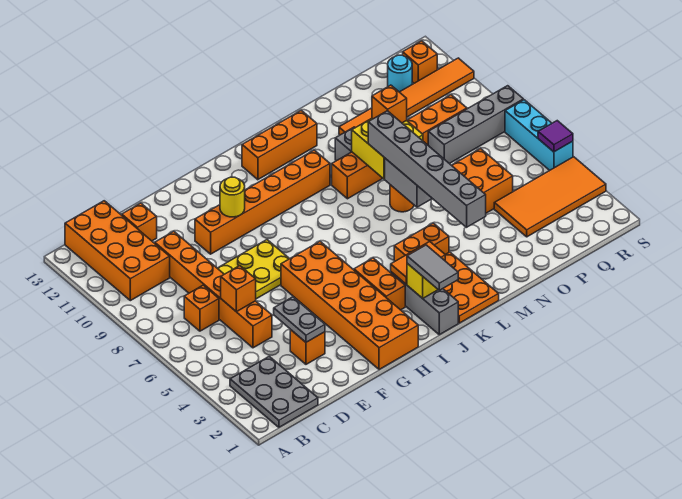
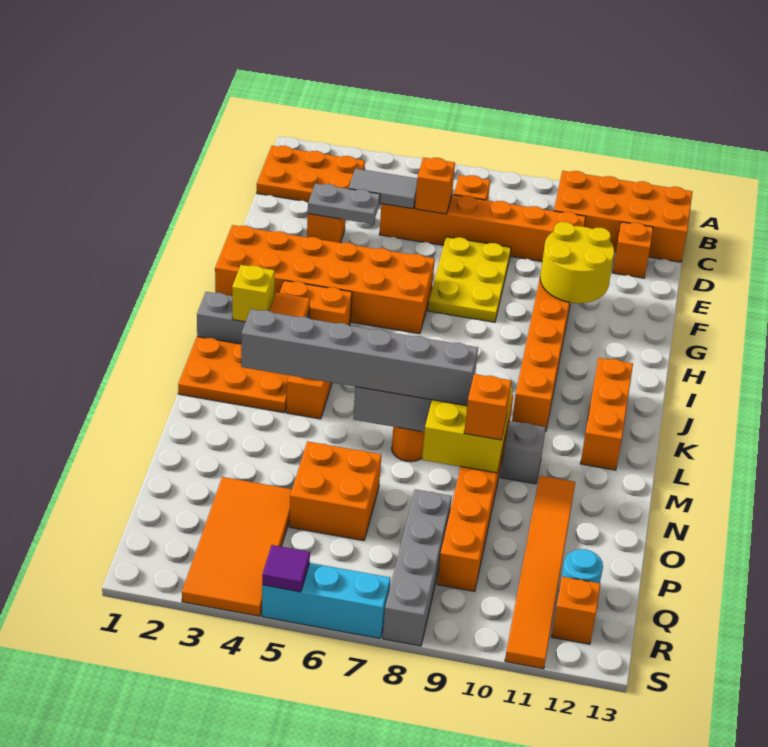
grey 2x3 plate [230,356,318,427] -> orange 2x3 plate [257,146,365,202]
yellow 1x1 round brick [220,177,245,217] -> yellow 2x2 round brick [540,222,614,303]
grey 1x2 tile [407,245,458,290] -> grey 1x2 tile moved to [349,168,417,209]

